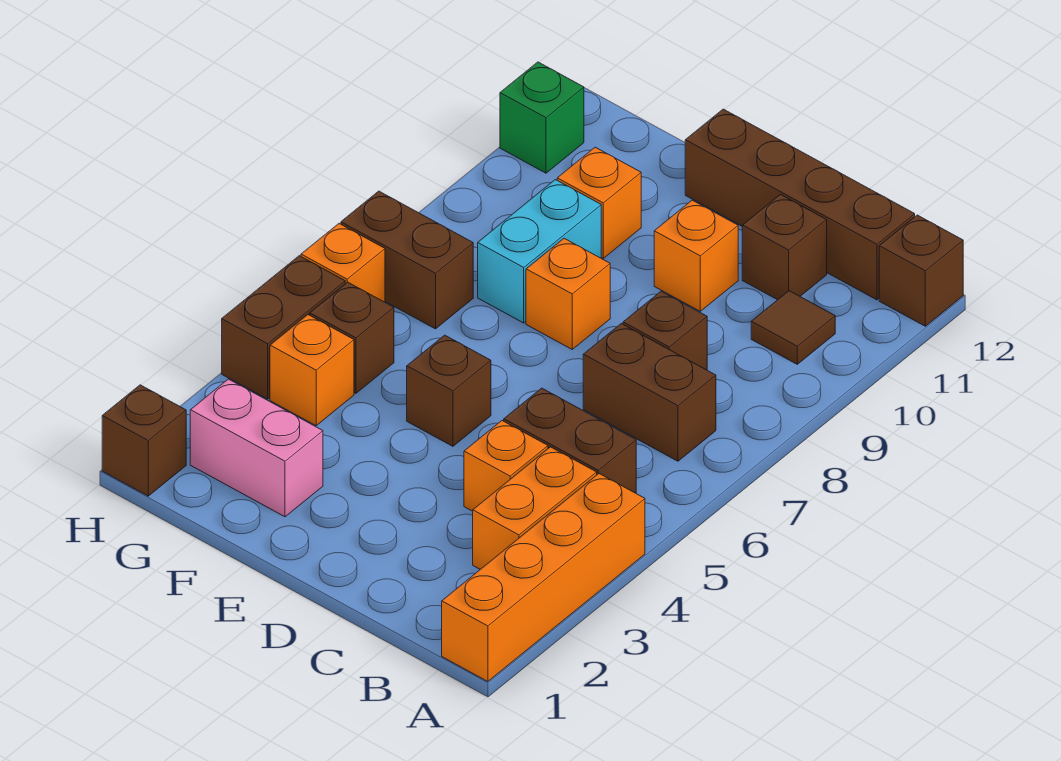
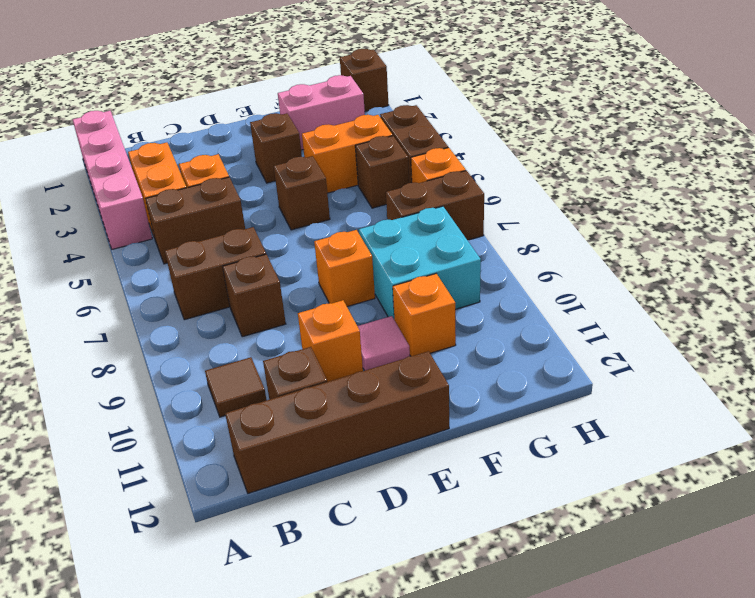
orange 1x4 brick [442,474,645,681] -> pink 1x4 brick [73,111,152,249]
brown 1x1 brick [879,215,963,326] -> brown 1x1 brick moved to [250,113,302,183]
none -> pink 1x1 tile [358,316,410,371]
cyan 1x2 brick [478,180,601,323] -> cyan 2x2 brick [359,206,481,318]
orange 1x1 brick [270,315,354,426] -> orange 1x2 brick [302,115,393,193]
green 1x1 brick [500,62,584,173] -> none

